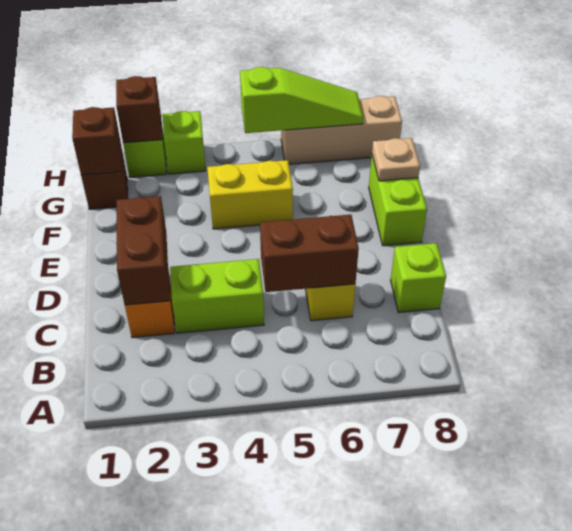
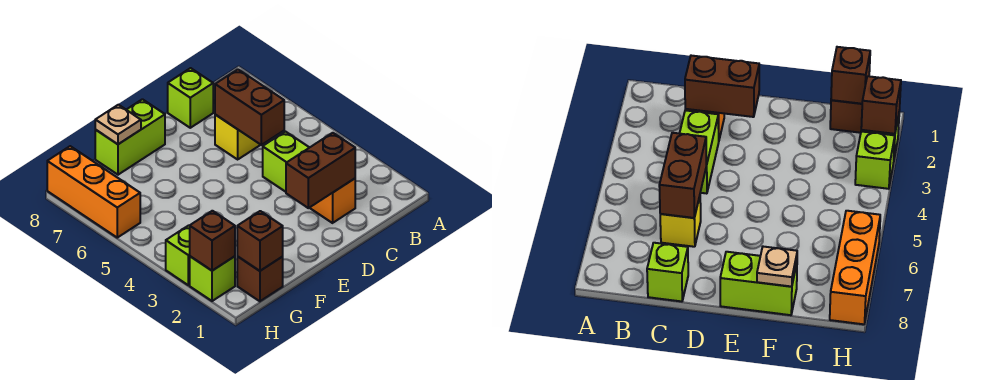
yellow 1x2 brick [207,160,293,229] -> none
lime 1x3 slope [240,67,363,133] -> none
tan 1x3 brick [281,96,402,164] -> orange 1x3 brick [47,146,140,238]

